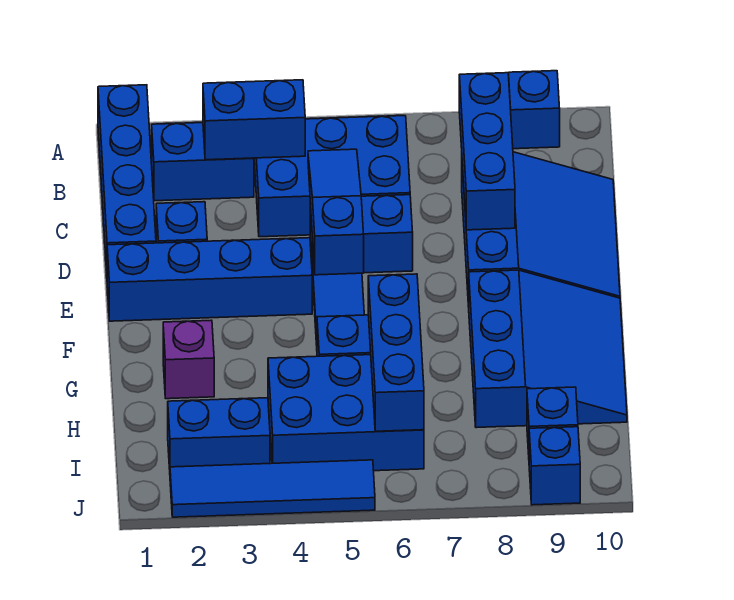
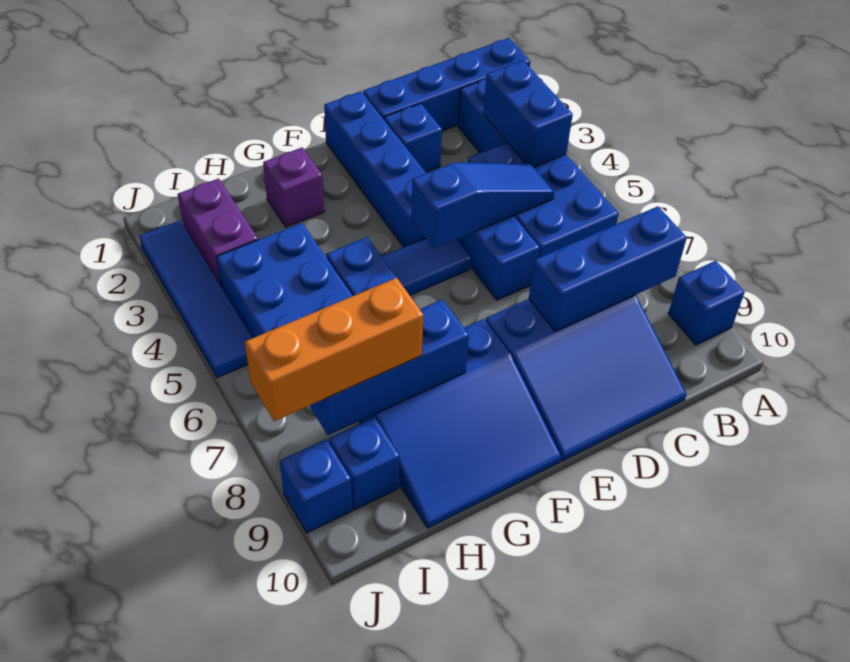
blue 1x3 brick [368,274,424,431] -> blue 1x3 brick moved to [310,299,469,435]
none -> orange 1x3 brick [245,278,424,421]
blue 1x2 brick [168,398,270,469] -> purple 1x2 brick [178,178,258,286]

